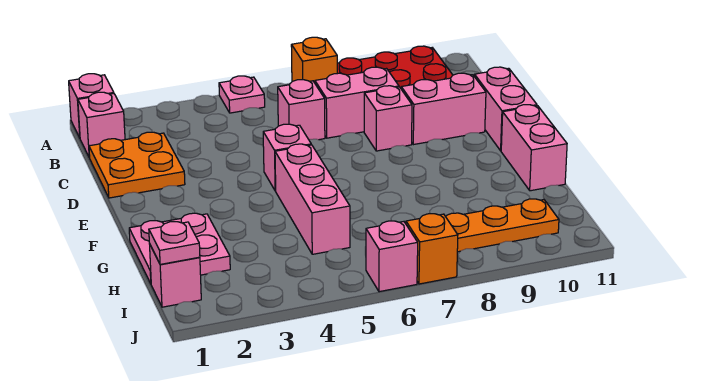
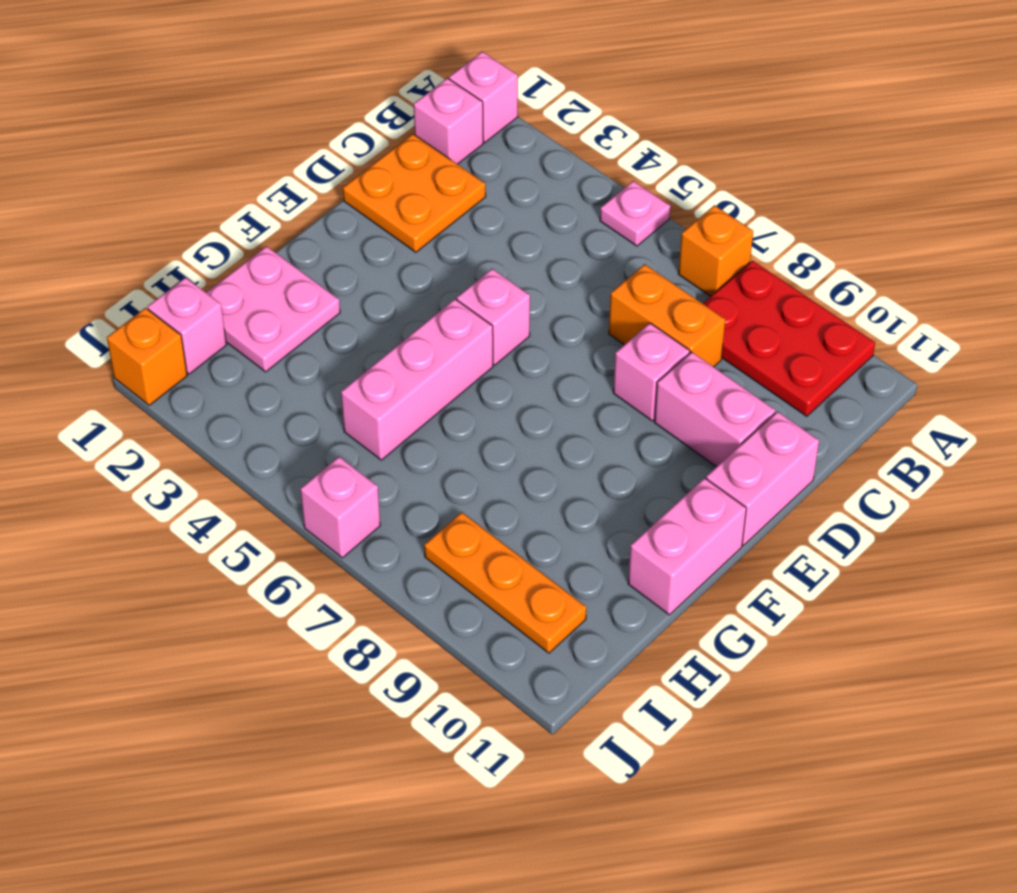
pink 1x1 brick [278,80,325,140] -> none
pink 1x2 brick [315,67,399,138] -> orange 1x2 brick [609,264,725,367]
pink 1x1 plate [149,222,200,264] -> none
orange 1x1 brick [406,214,458,284] -> orange 1x1 brick moved to [107,308,187,405]

